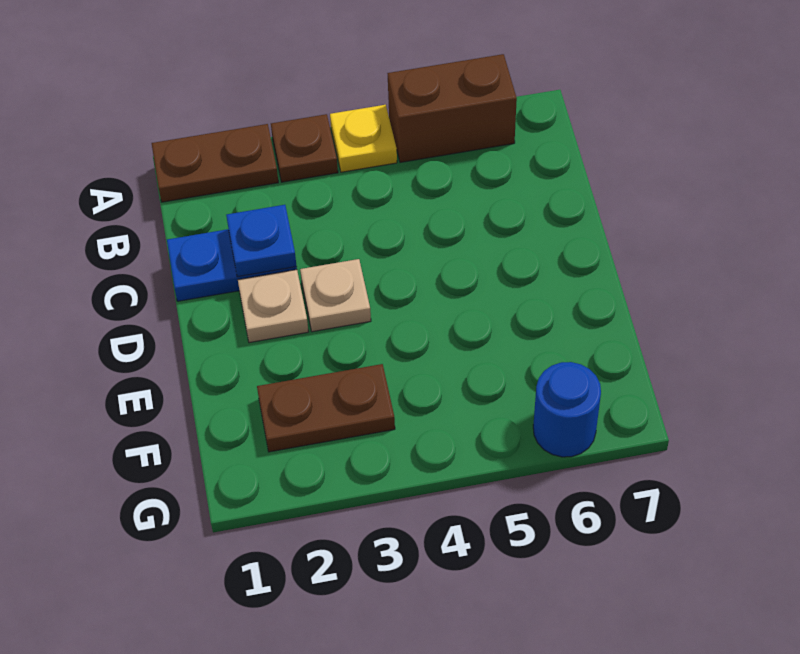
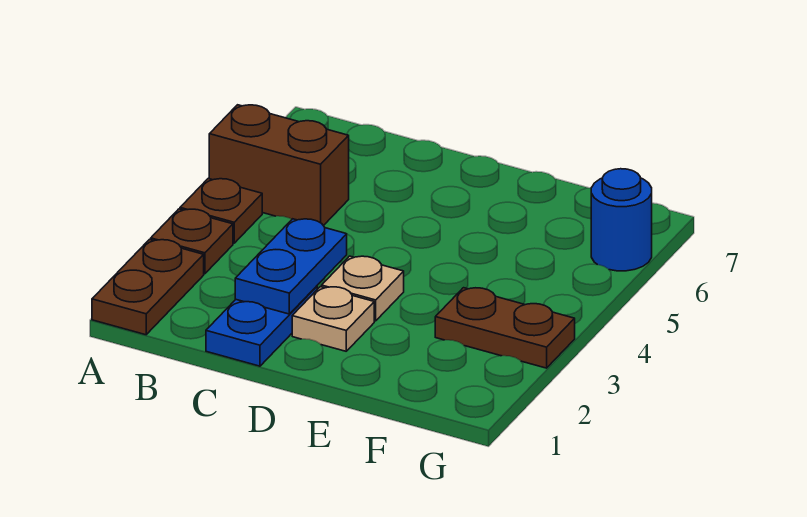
yellow 1x1 plate [330,105,397,172] -> brown 1x1 plate [180,179,262,243]
brown 1x2 brick [388,54,517,162] -> brown 1x2 brick turned to [209,105,349,226]
blue 1x1 plate [226,205,297,277] -> blue 1x2 plate [235,219,347,314]
brown 1x2 plate [257,364,395,452] -> brown 1x2 plate turned to [435,288,575,368]

